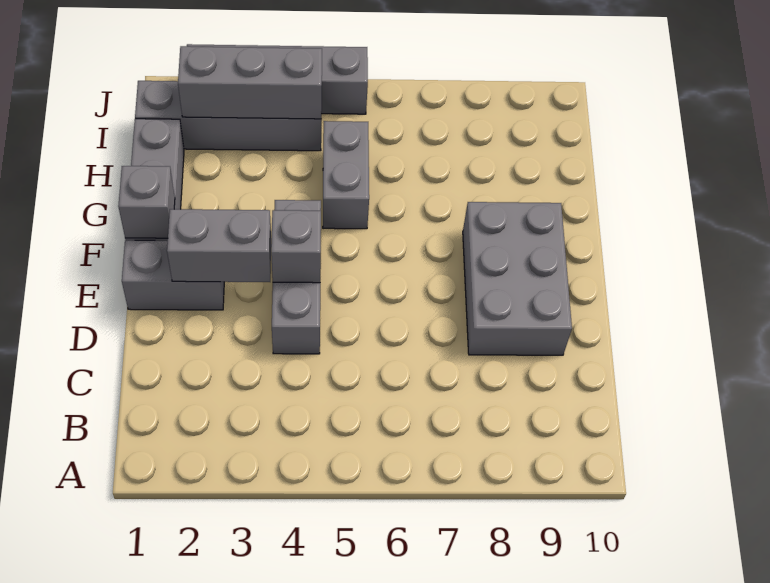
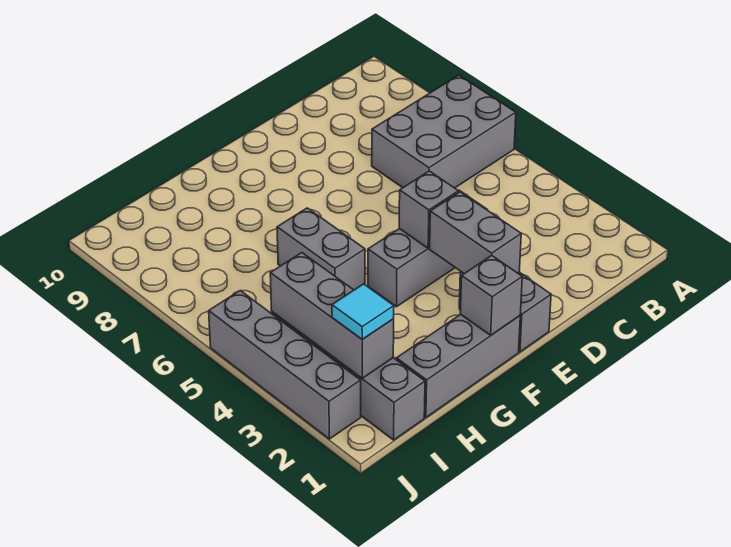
grey 2x3 brick [463,202,572,355] -> grey 2x3 brick moved to [372,75,516,188]
grey 1x2 brick [323,121,369,229] -> grey 1x2 brick turned to [277,208,365,290]
none -> cyan 1x1 tile [332,284,394,339]

